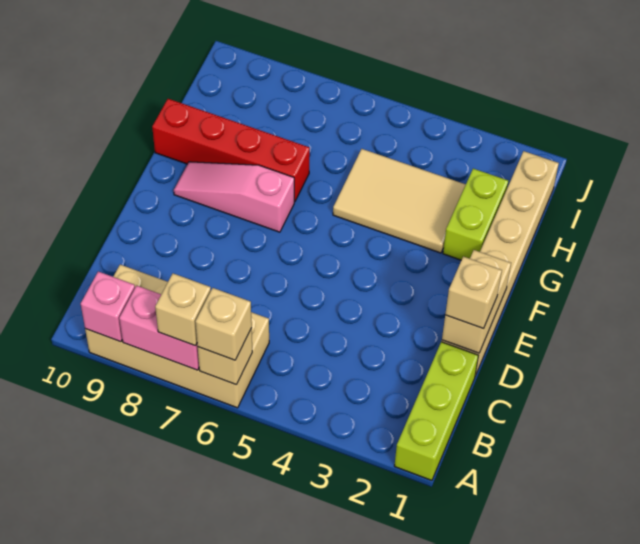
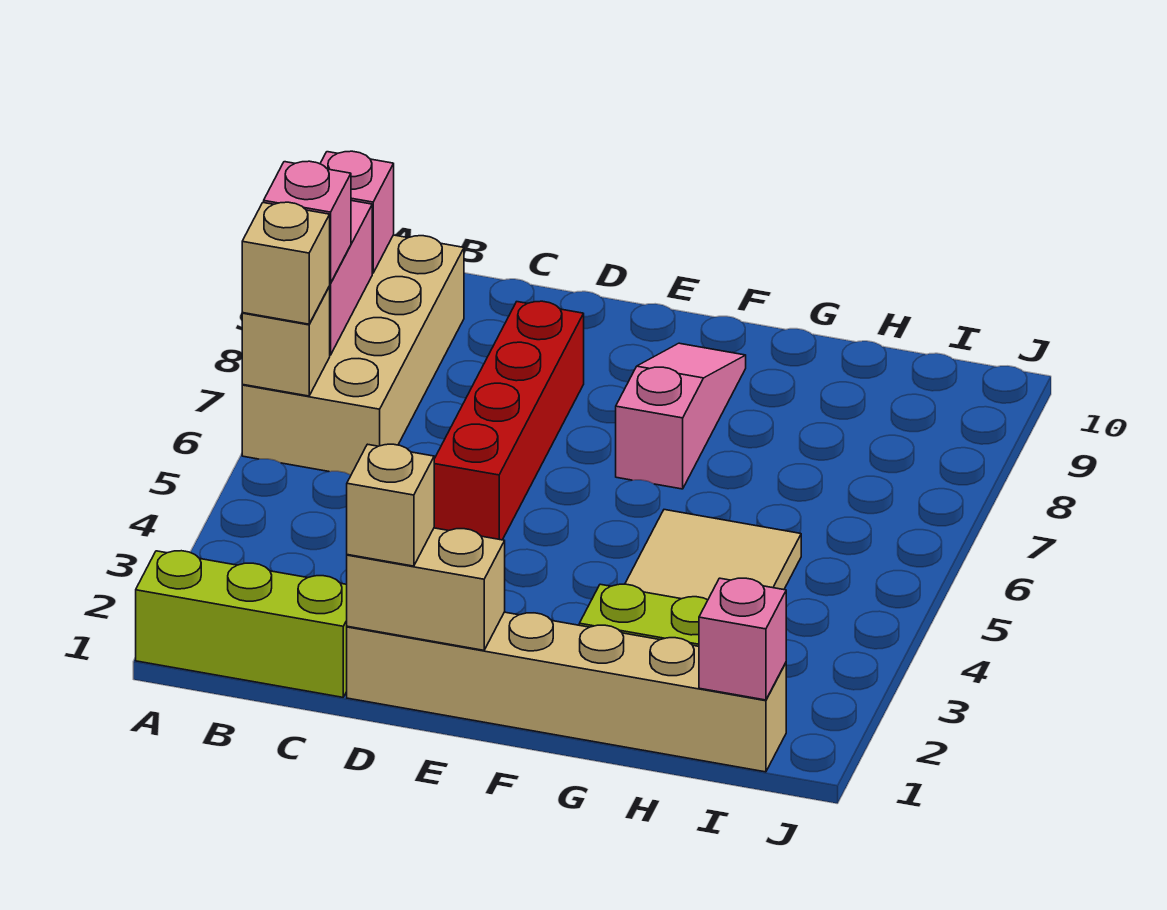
tan 1x1 brick [155,273,211,346] -> pink 1x1 brick [264,161,351,283]
red 1x4 brick [152,99,310,202] -> red 1x4 brick moved to [434,301,584,540]
none -> pink 1x1 brick [699,578,786,700]

